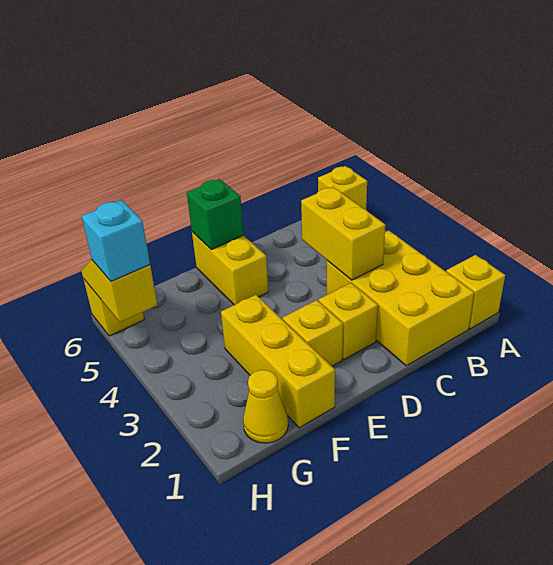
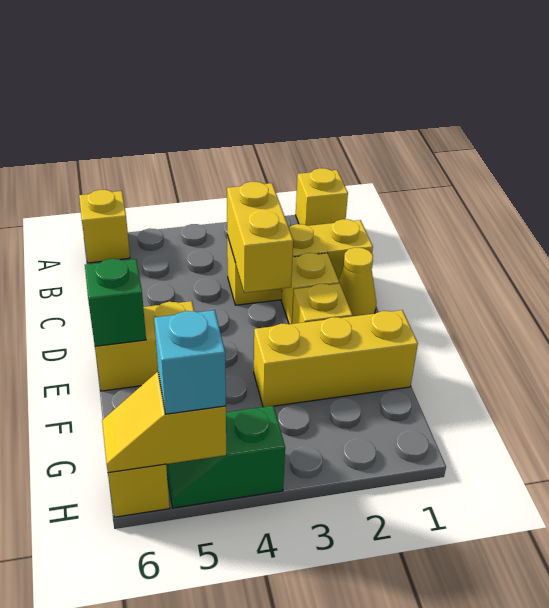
yellow 2x3 brick [327,231,474,366] -> yellow 1x3 brick [227,219,373,305]
yellow 1x2 brick [301,187,385,280] -> yellow 1x2 brick turned to [227,182,293,293]
yellow 1x1 cone [243,370,288,443] -> yellow 1x1 cone moved to [339,248,376,316]
none -> green 1x2 slope [166,406,285,508]

